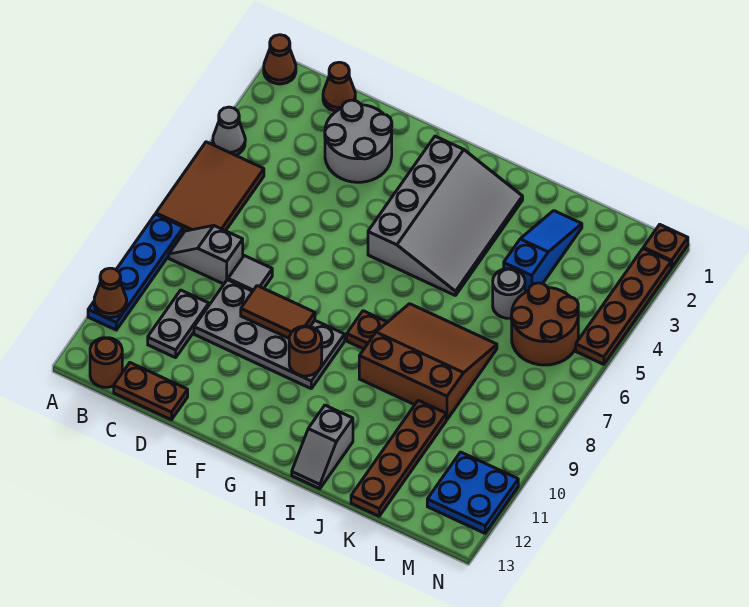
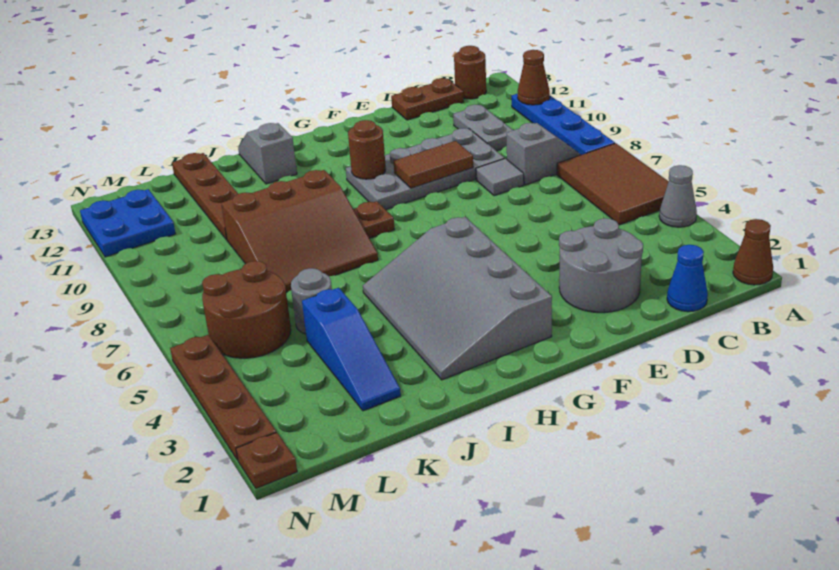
brown 1x1 cone [323,62,355,111] -> blue 1x1 cone [667,245,708,312]

